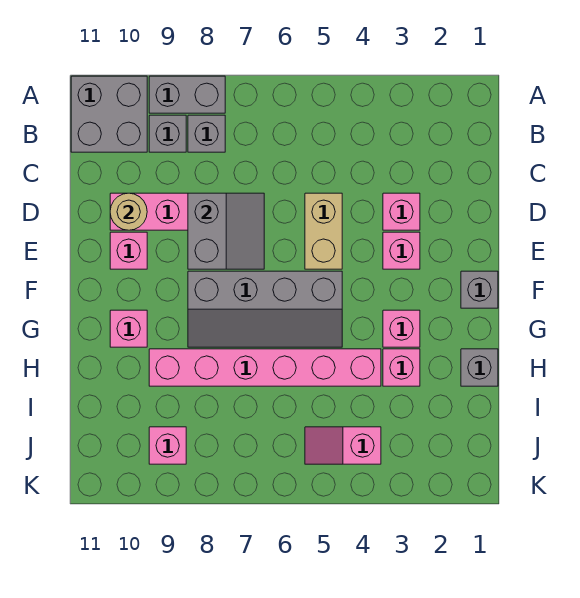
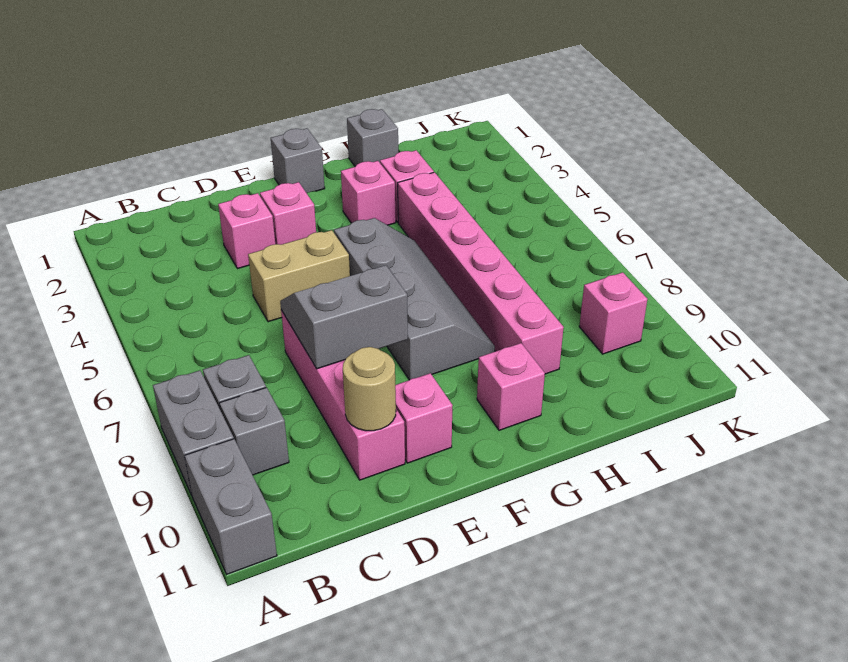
grey 2x2 brick [71,76,147,152] -> grey 1x2 brick [185,439,277,574]
pink 1x2 slope [305,427,381,464] -> none

